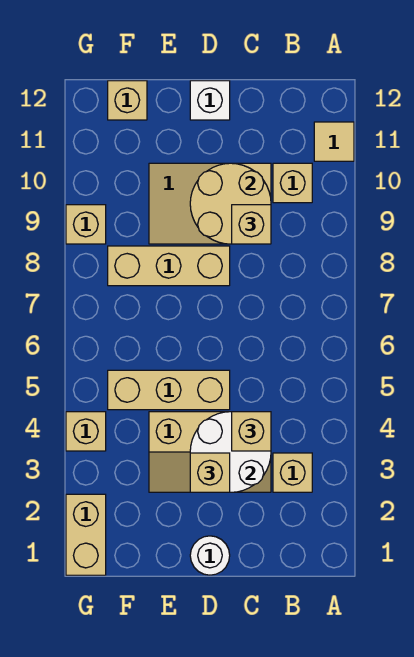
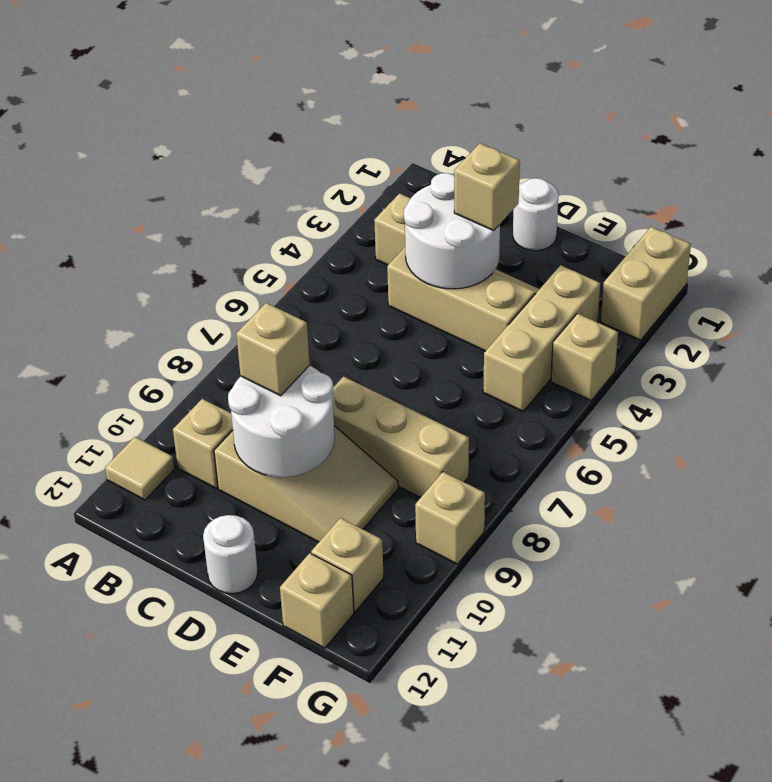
tan 1x1 brick [232,412,271,451] -> tan 1x1 brick moved to [311,518,384,612]
tan 2x2 round brick [190,163,271,244] -> white 2x2 round brick [228,365,335,477]
tan 1x3 brick [108,370,230,410] -> tan 1x3 brick turned to [483,265,600,411]
white 1x1 brick [190,81,230,120] -> white 1x1 round brick [203,515,258,594]

